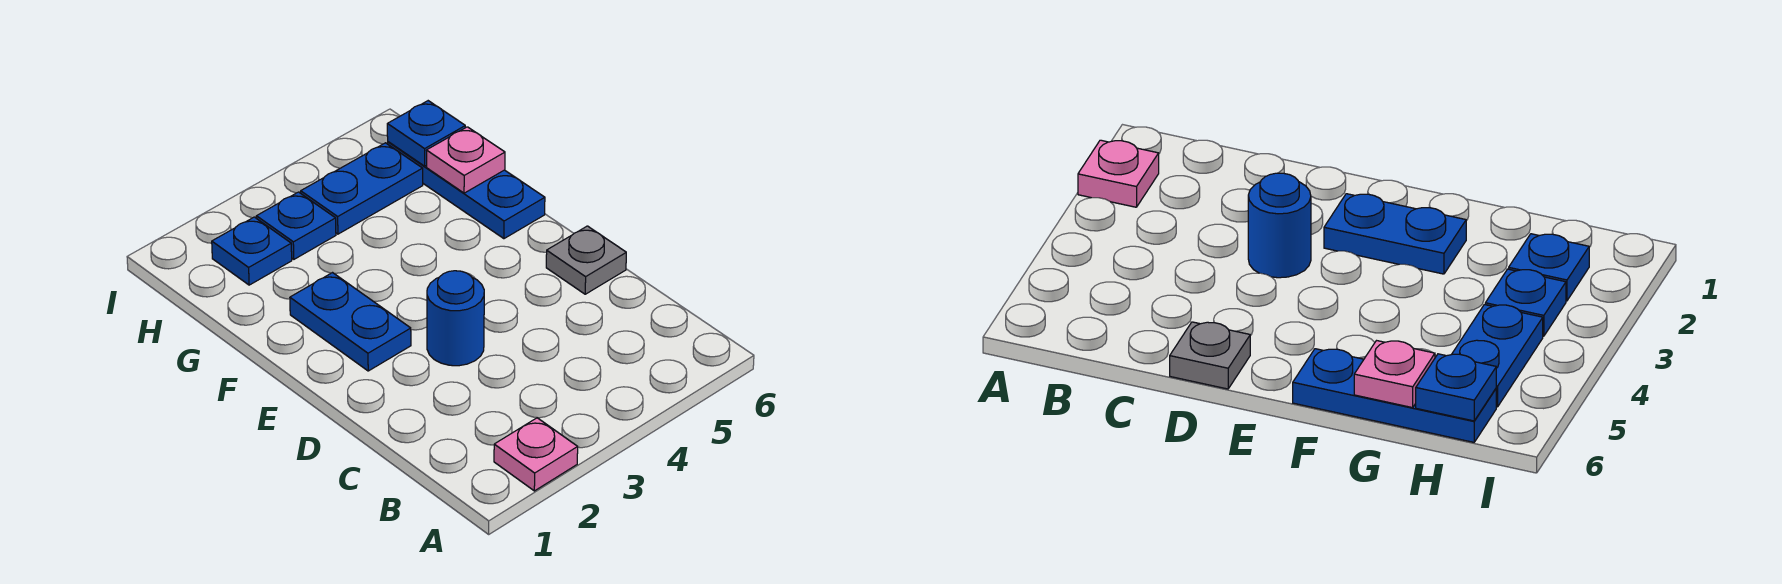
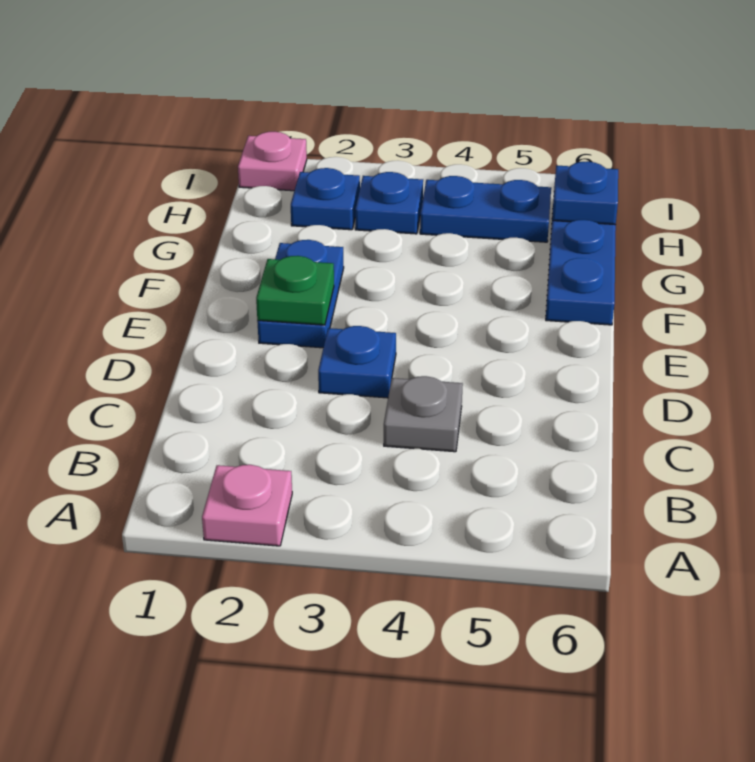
blue 1x1 round brick [427,271,484,366] -> blue 1x1 plate [318,326,396,398]
grey 1x1 plate [546,226,626,294] -> grey 1x1 plate moved to [384,376,463,452]
none -> green 1x1 plate [256,256,334,325]
pink 1x1 plate [426,127,505,193] -> pink 1x1 plate moved to [238,132,307,191]

